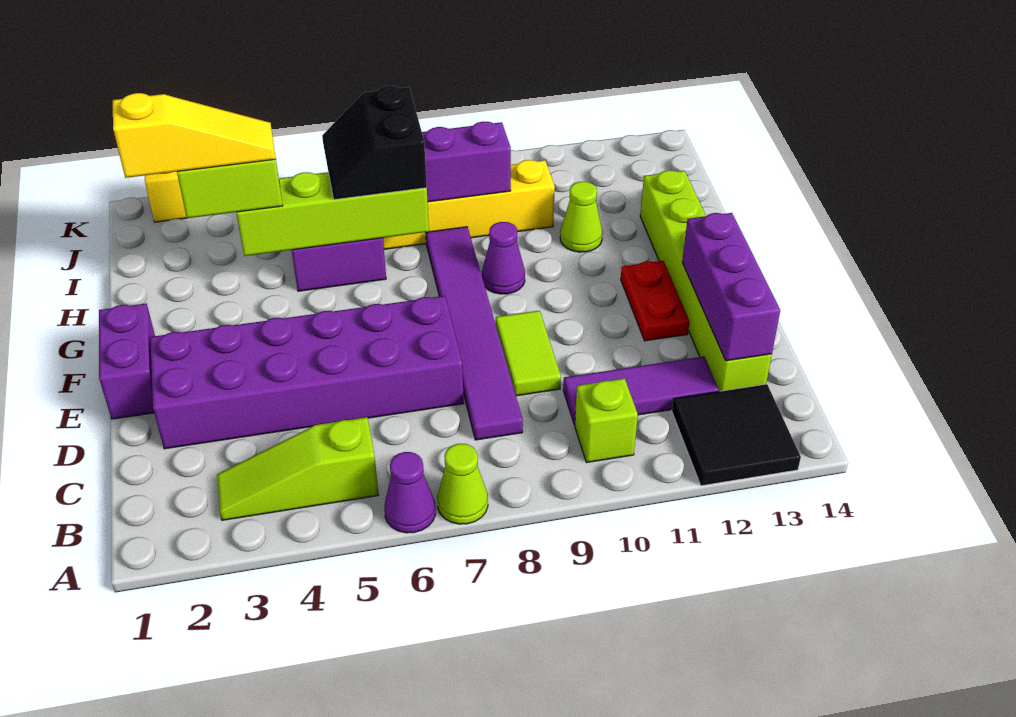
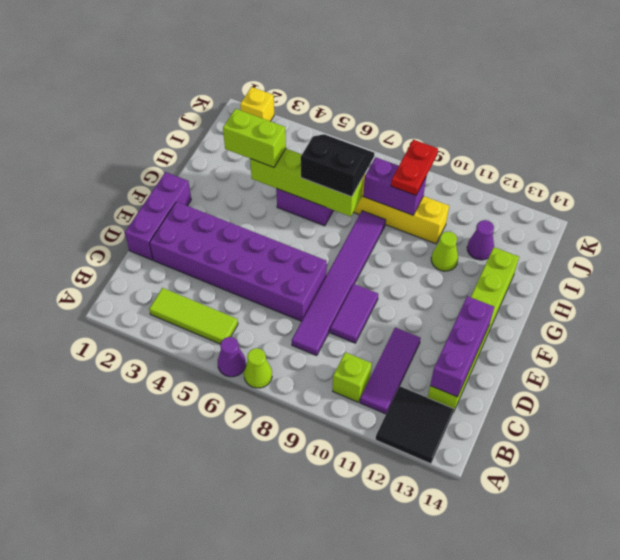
lime 1x3 slope [217,417,379,520] -> lime 1x3 tile [149,288,238,344]
purple 1x3 tile [563,356,719,425] -> purple 1x3 tile turned to [360,328,421,414]
lime 1x2 tile [496,311,561,396] -> purple 1x2 tile [330,284,378,343]
purple 1x2 brick [99,303,155,419] -> purple 1x3 brick [125,172,191,260]
red 1x2 plate [621,261,690,341] -> red 1x2 plate moved to [391,140,438,195]
purple 1x1 cone [482,222,525,294] -> purple 1x1 cone moved to [467,220,494,260]
yellow 1x3 slope [113,93,276,178] -> none
black 2x2 slope [322,86,427,200] -> black 2x2 slope turned to [301,134,374,197]

